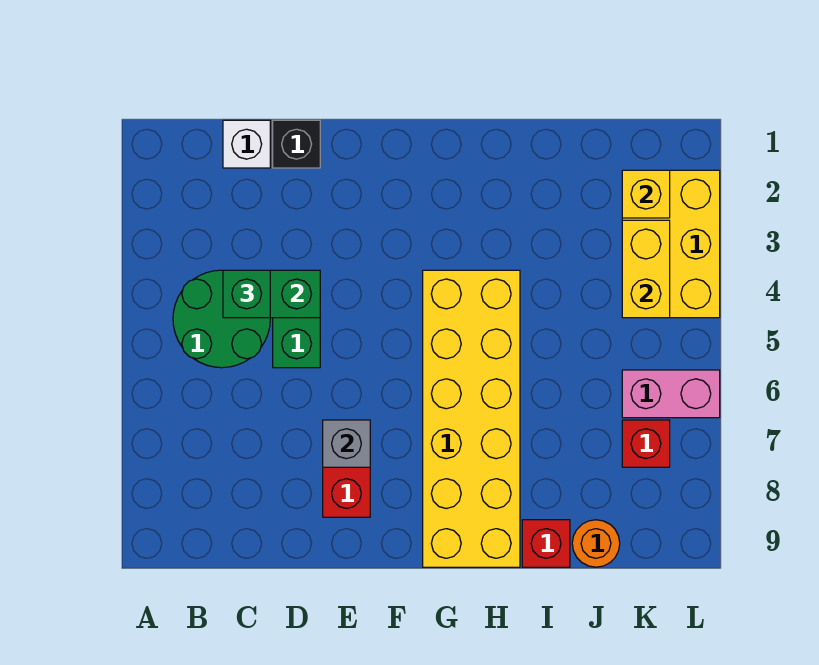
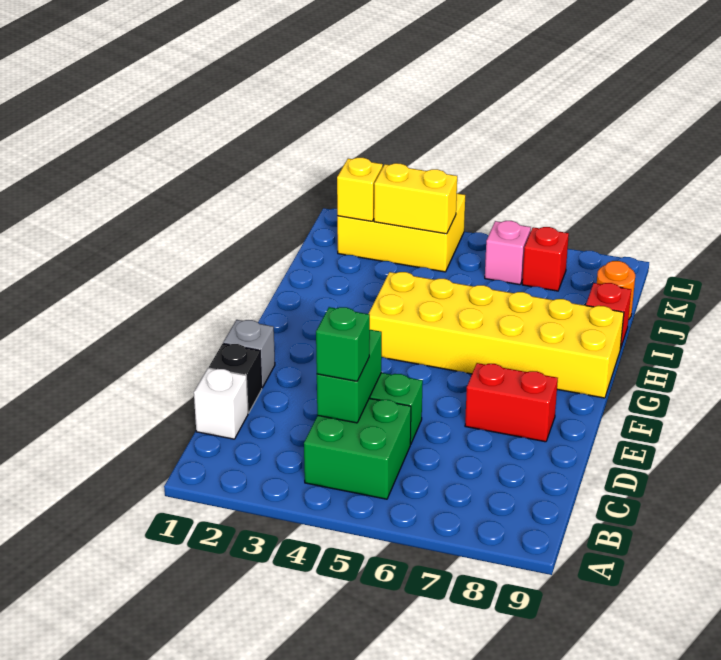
green 2x2 round brick [173,270,270,368] -> green 2x2 brick [304,398,411,499]
grey 1x1 brick [323,420,370,467] -> grey 1x1 brick moved to [223,320,275,388]
pink 1x2 brick [622,370,720,418] -> pink 1x1 brick [485,221,531,285]

